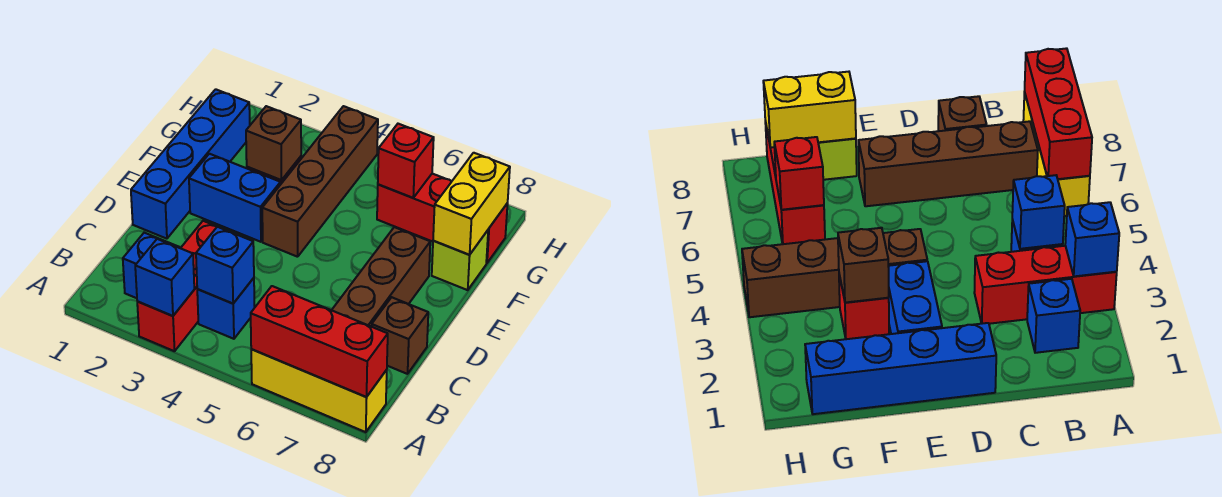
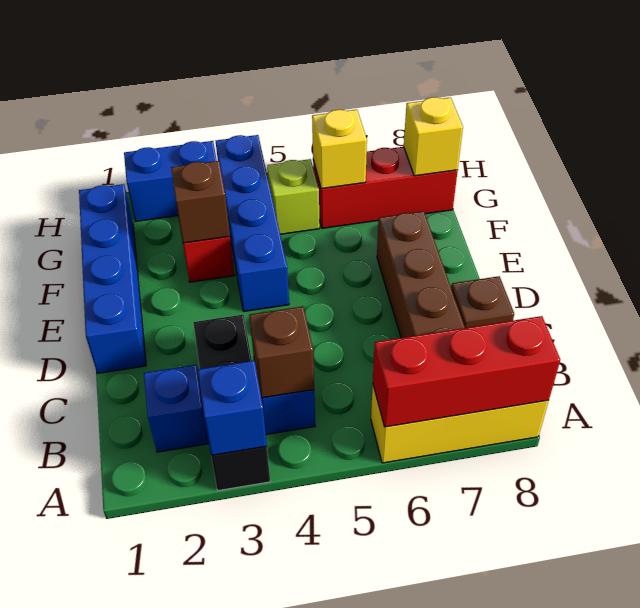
red 1x3 brick [137,221,217,351] -> black 1x3 brick [193,315,270,491]
blue 1x1 brick [196,227,254,304] -> brown 1x1 brick [249,306,314,398]
blue 1x2 brick [189,154,281,242] -> blue 1x2 brick moved to [124,141,217,222]
brown 1x4 brick [262,106,378,257] -> blue 1x4 brick [216,135,289,312]
lime 1x1 brick [432,230,488,290] -> lime 1x1 brick moved to [267,159,320,234]
yellow 1x2 brick [433,153,510,255] -> yellow 1x1 brick [404,97,463,176]
red 1x1 brick [378,124,434,198] -> yellow 1x1 brick [312,110,367,189]

